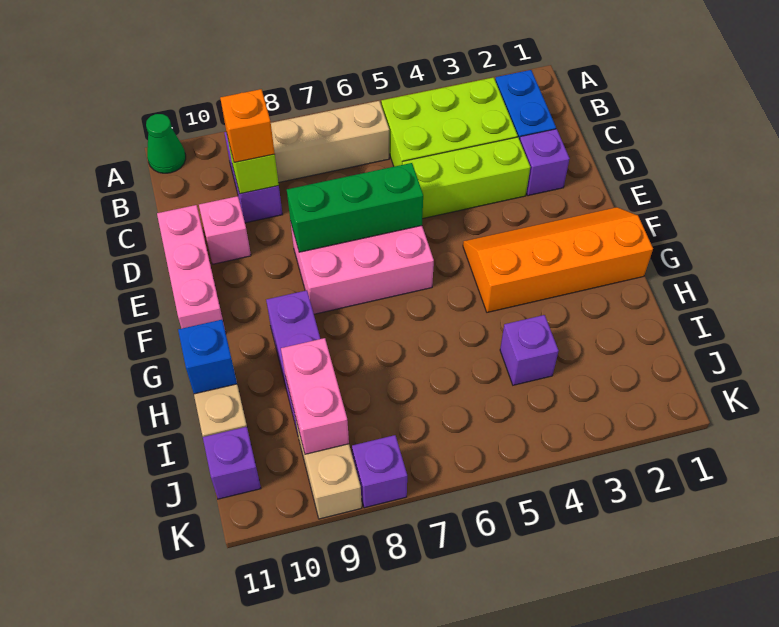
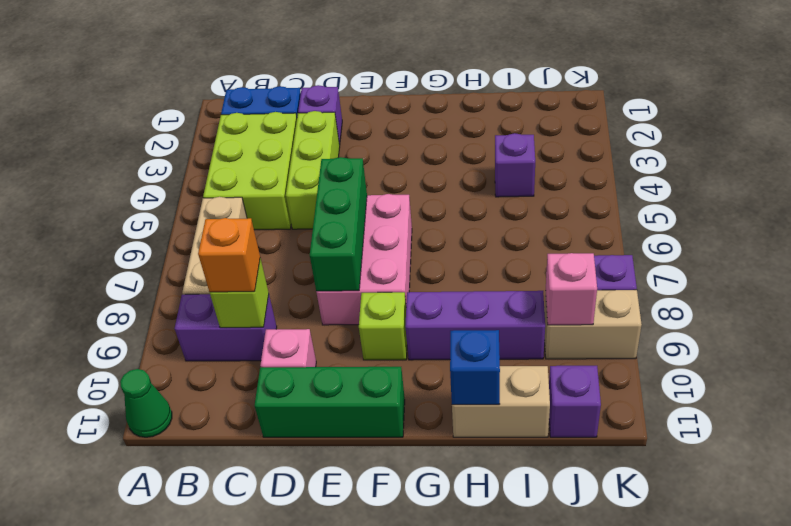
pink 1x3 brick [157,205,224,329] -> green 1x3 brick [254,367,405,437]
orange 2x4 slope [463,207,653,312] -> none
none -> lime 1x1 brick [359,292,407,360]
pink 1x2 brick [281,338,349,454] -> pink 1x1 brick [545,253,597,325]

